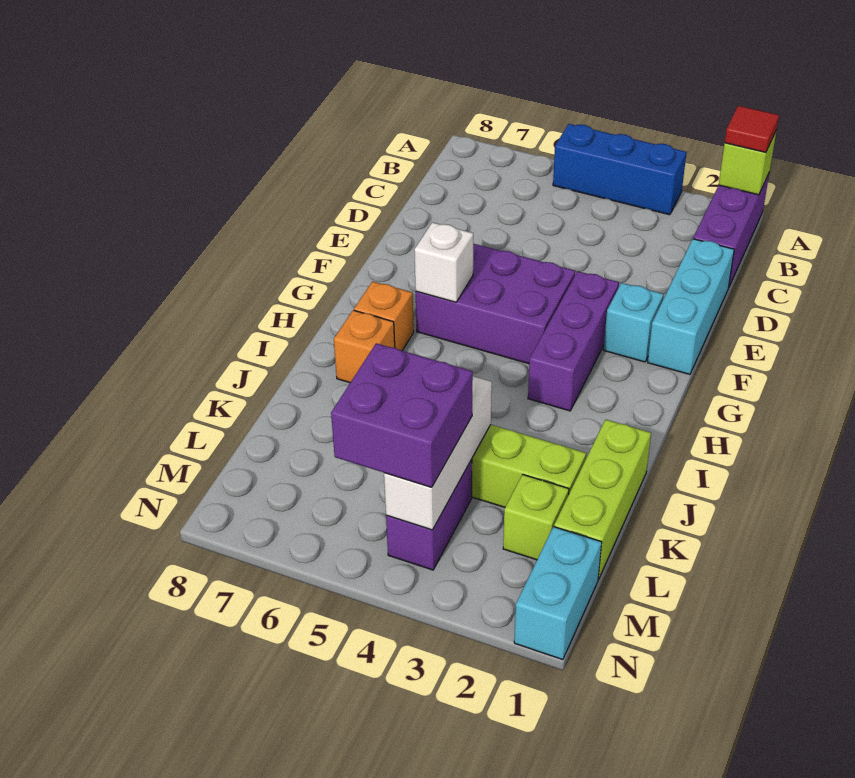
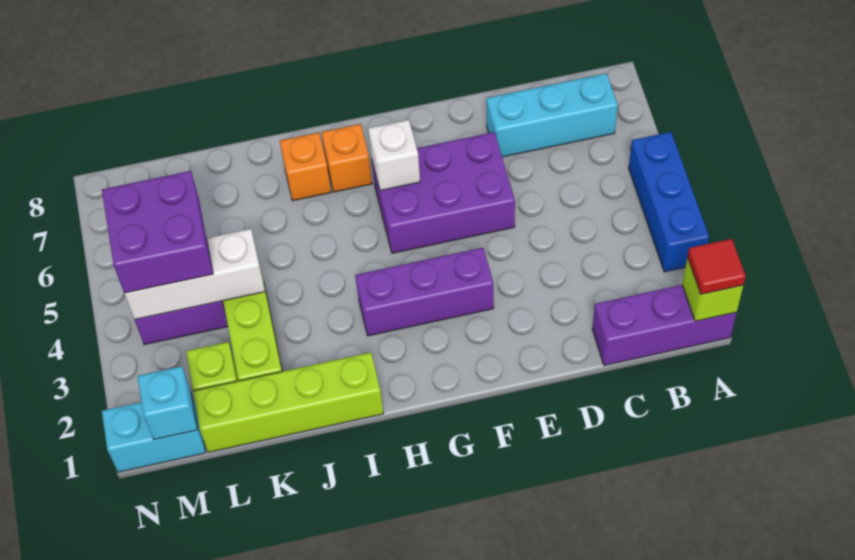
cyan 1x3 brick [648,239,734,374] -> cyan 1x3 brick moved to [486,73,618,157]
cyan 1x1 brick [604,283,664,362] -> cyan 1x1 brick moved to [137,366,197,440]
purple 2x3 brick [416,244,575,364] -> purple 2x3 brick turned to [372,132,515,253]
lime 1x3 brick [554,419,651,579] -> lime 1x4 brick [193,352,384,452]

